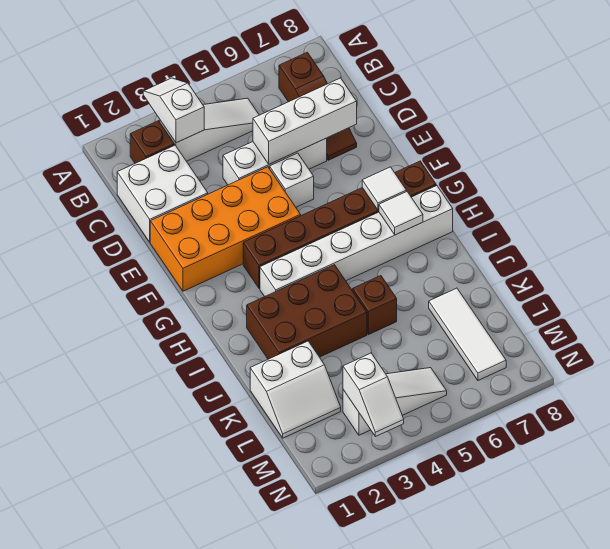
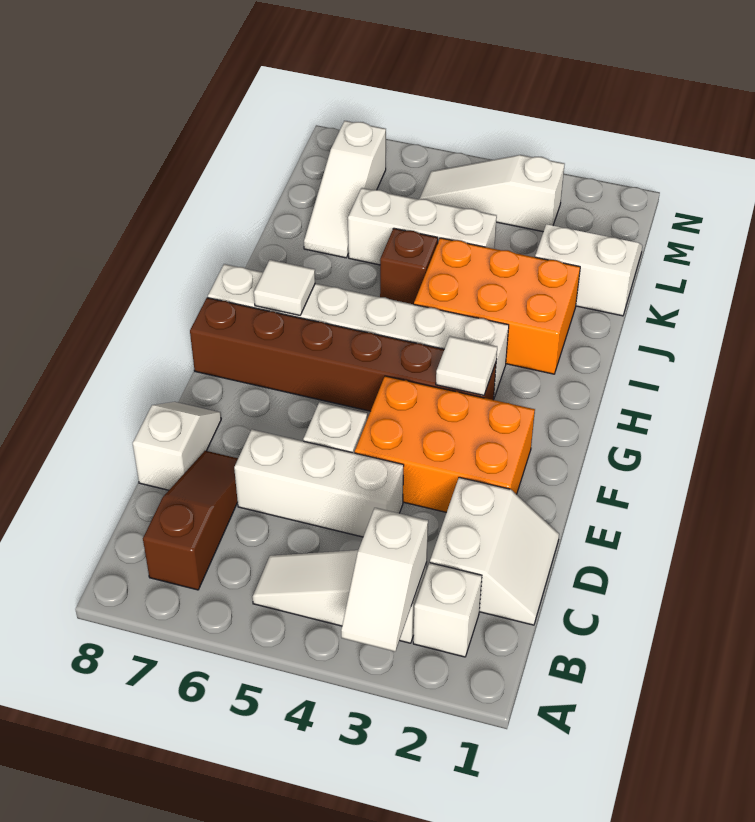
brown 1x1 brick [130,121,175,163] -> white 1x1 brick [413,563,482,657]
white 2x2 brick [117,145,208,242] -> white 2x2 slope [430,477,559,625]
white 1x3 brick [253,78,357,164] -> white 1x3 brick moved to [348,188,497,265]
orange 2x4 brick [150,167,301,291] -> orange 2x3 brick [355,376,535,512]
white 1x1 tile [362,167,406,211] -> white 1x1 tile moved to [436,336,497,395]
brown 2x3 brick [247,265,367,359] -> orange 2x3 brick [414,238,580,374]
white 1x3 tile [429,288,506,381] -> white 1x3 slope [304,121,386,258]
white 1x2 slope [343,353,404,437] -> white 1x2 slope moved to [133,402,221,490]

